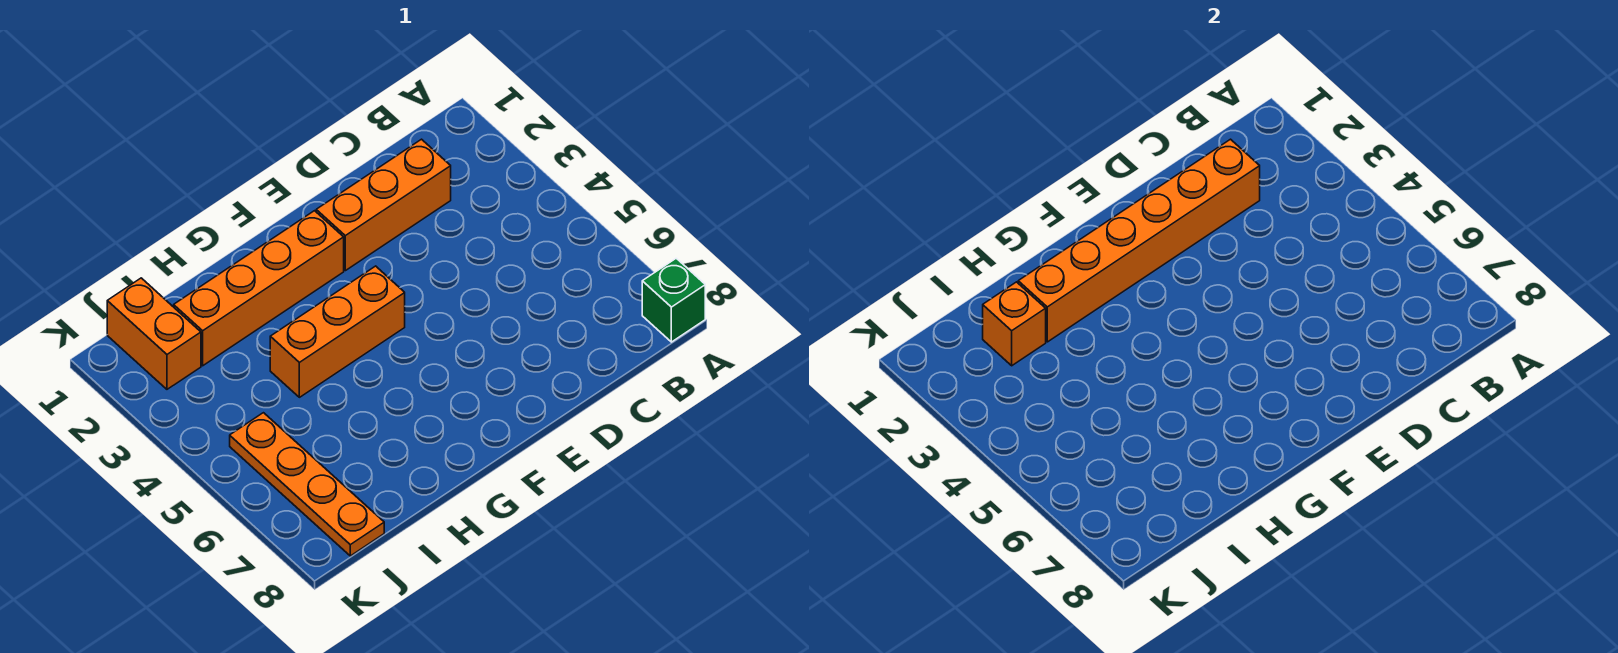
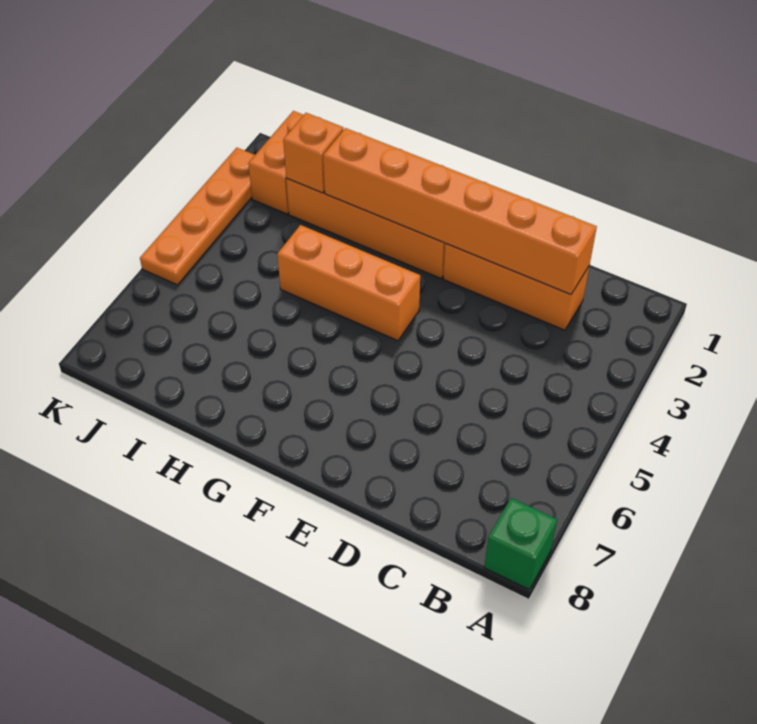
orange 1x4 plate [230,413,384,556] -> orange 1x4 plate moved to [140,148,255,285]

